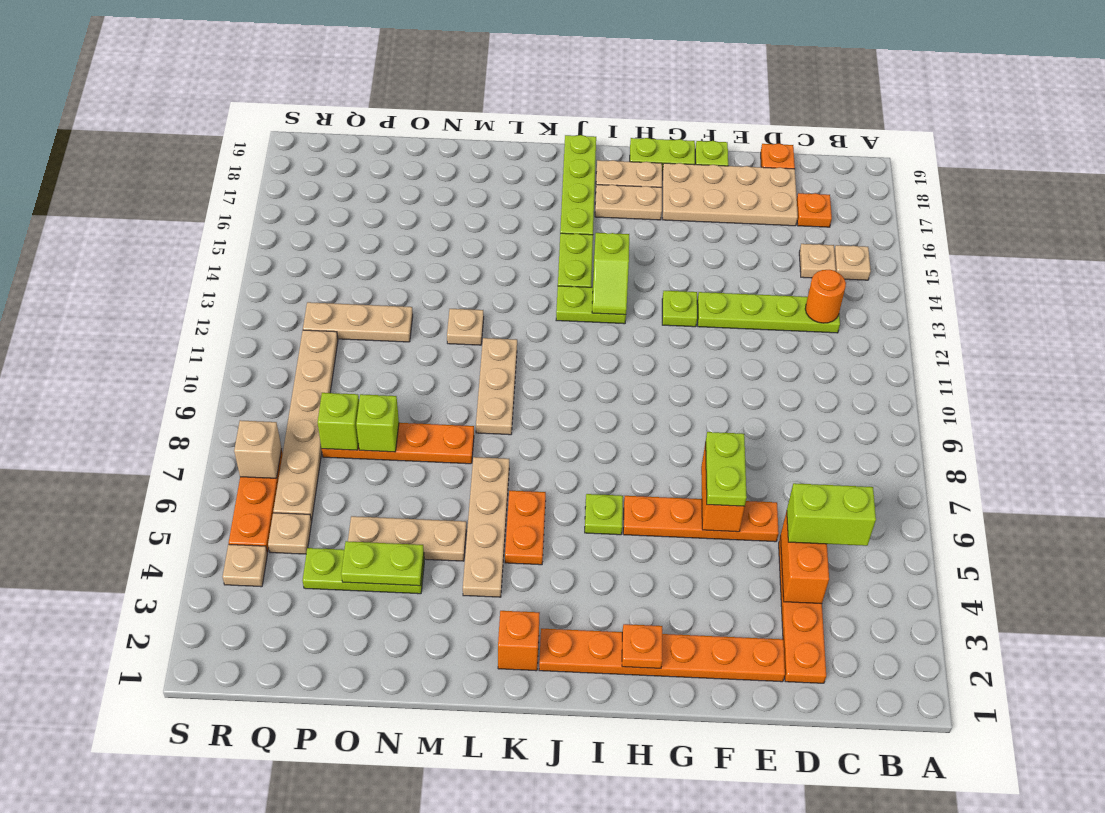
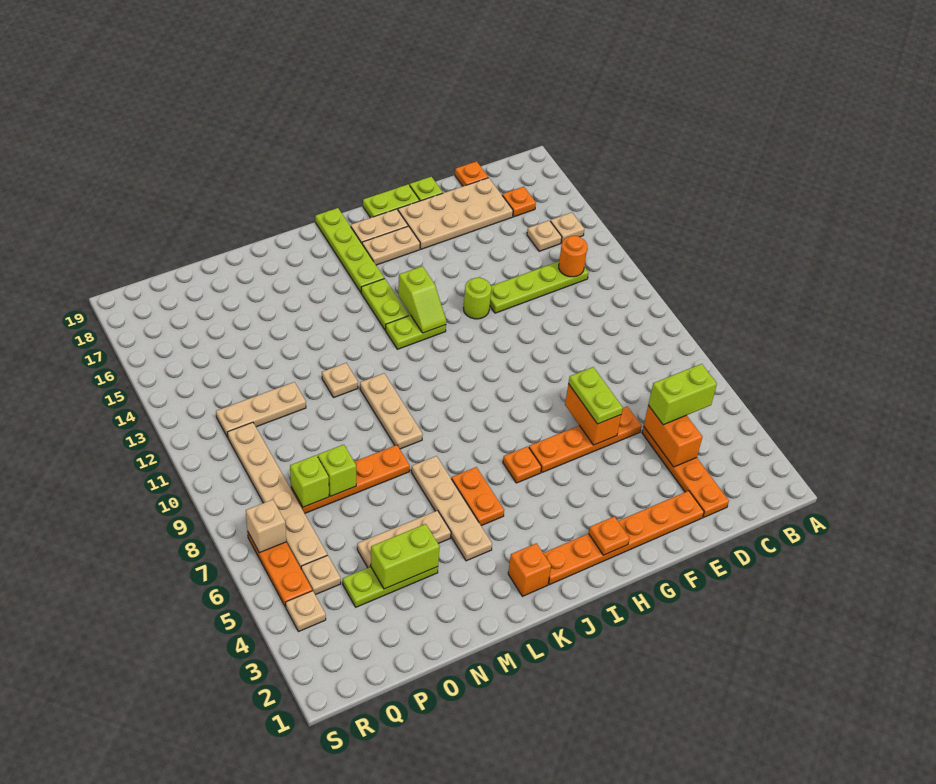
lime 1x1 plate [662,291,697,327] -> lime 1x1 round brick [463,278,491,319]
lime 1x1 plate [585,494,623,535] -> orange 1x1 plate [503,446,542,483]
lime 1x2 plate [341,541,424,586] -> lime 1x2 brick [371,524,440,589]

